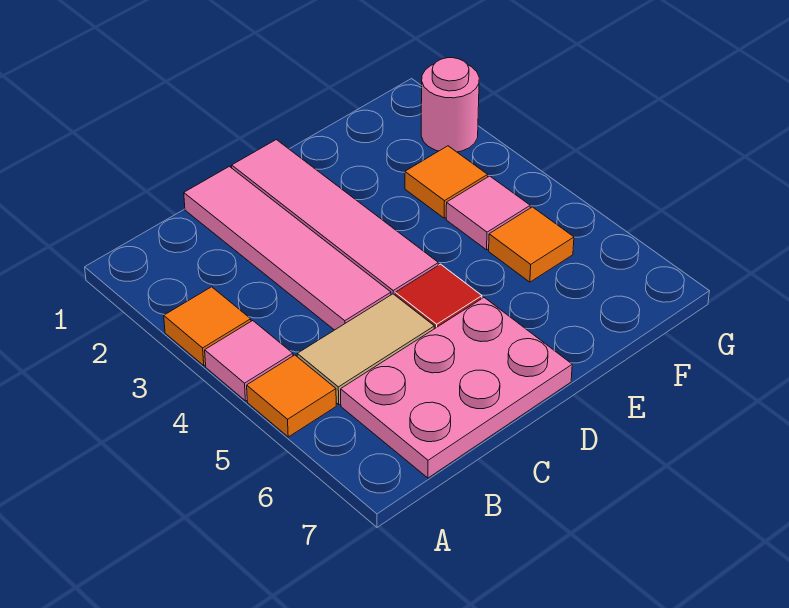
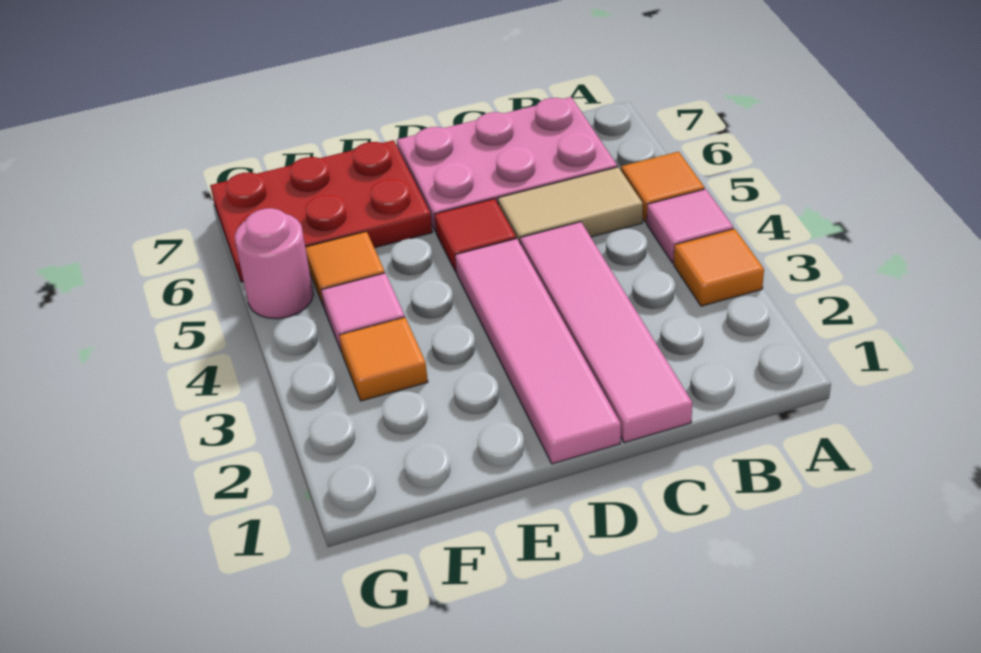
none -> red 2x3 plate [210,140,432,282]
pink 1x1 round brick [421,58,479,152] -> pink 1x1 round brick moved to [235,208,313,319]

